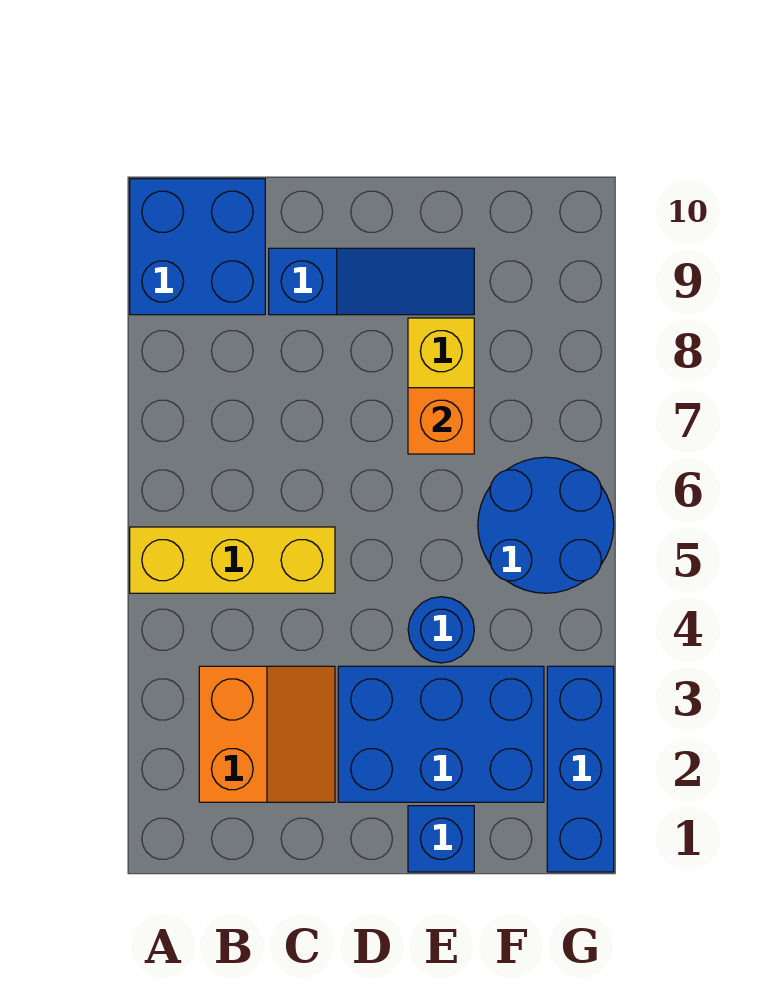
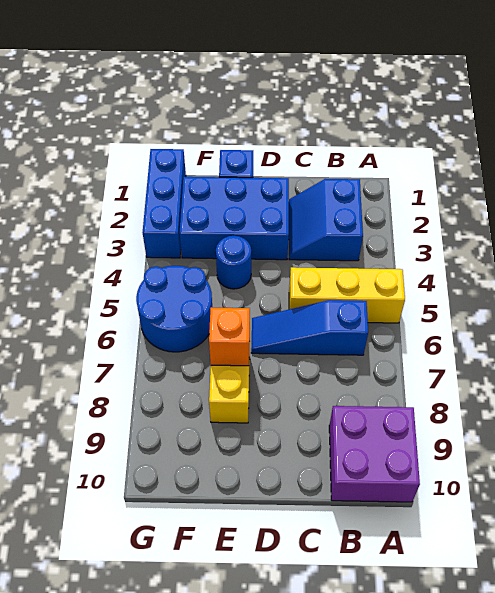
blue 2x2 brick [130,179,265,315] -> purple 2x2 brick [329,406,420,502]
orange 2x2 slope [199,666,335,802] -> blue 2x2 slope [289,179,363,261]
blue 1x3 slope [269,248,474,315] -> blue 1x3 slope moved to [251,300,368,355]

